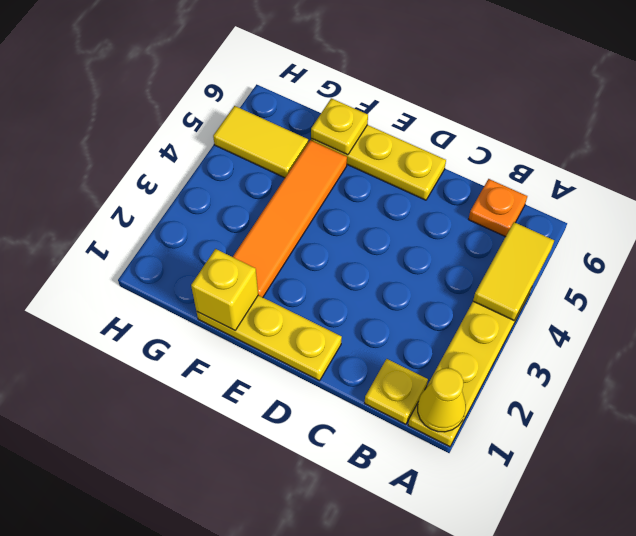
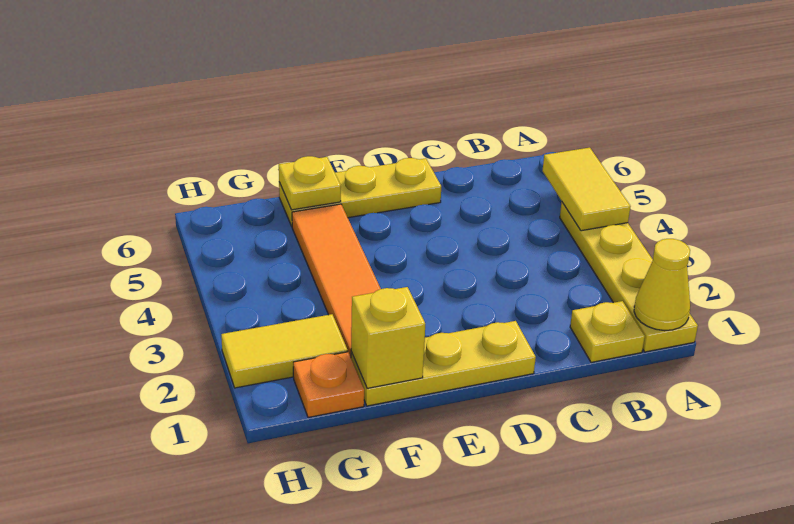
orange 1x1 plate [468,179,527,237] -> orange 1x1 plate moved to [293,352,364,417]
yellow 1x2 tile [213,106,308,178] -> yellow 1x2 tile moved to [221,314,348,388]

